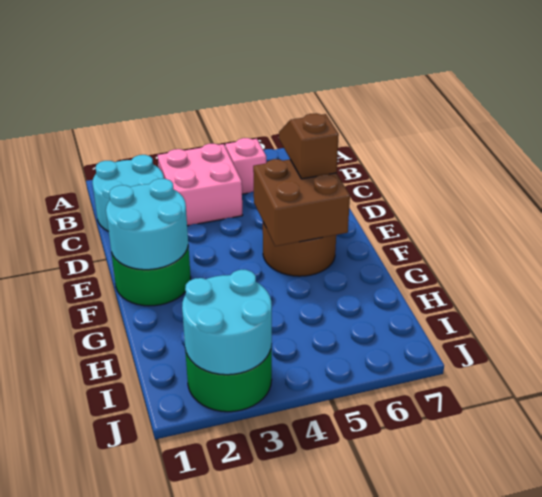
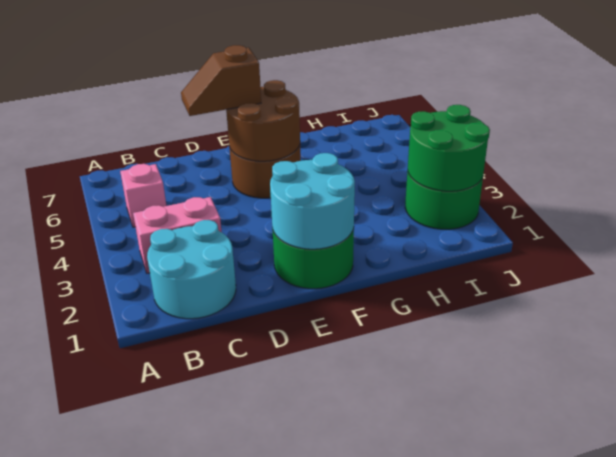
pink 2x2 brick [158,144,243,226] -> pink 1x2 brick [133,197,222,273]
brown 2x2 brick [253,159,350,246] -> brown 2x2 round brick [226,80,300,161]
cyan 2x2 round brick [182,270,272,375] -> green 2x2 round brick [408,105,490,191]

